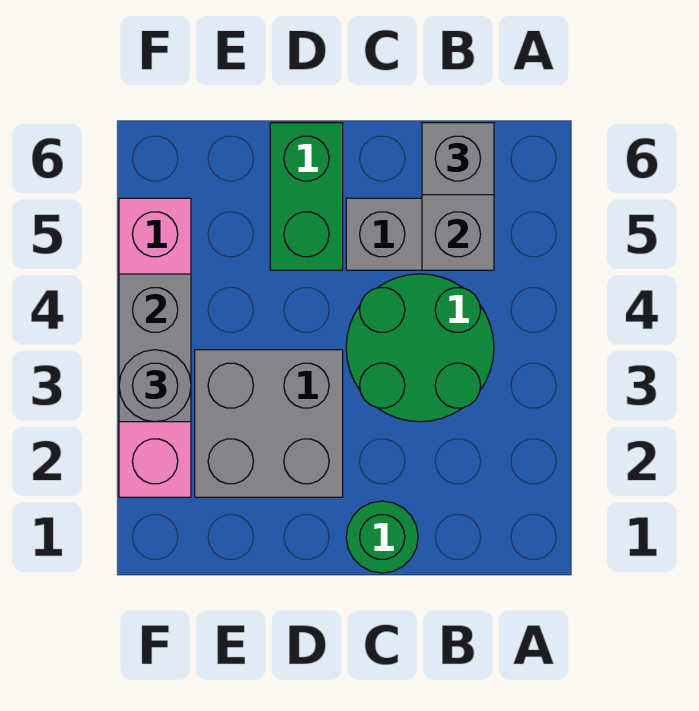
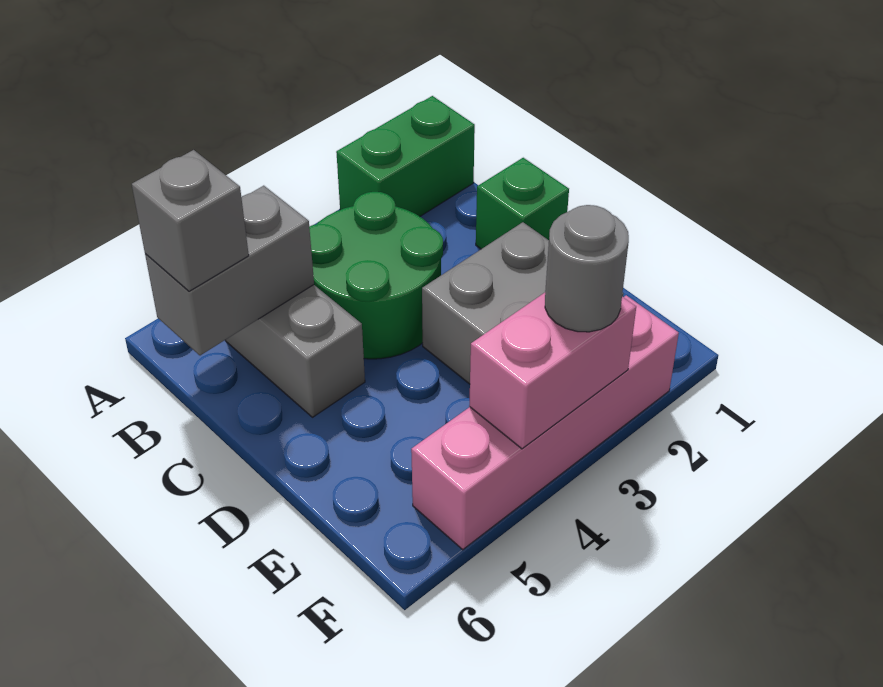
green 1x1 round brick [346,501,418,573] -> green 1x1 brick [476,158,569,249]
green 1x2 brick [270,123,343,270] -> green 1x2 brick moved to [336,96,475,216]
grey 1x2 brick [119,274,191,422] -> pink 1x2 brick [469,293,636,449]

